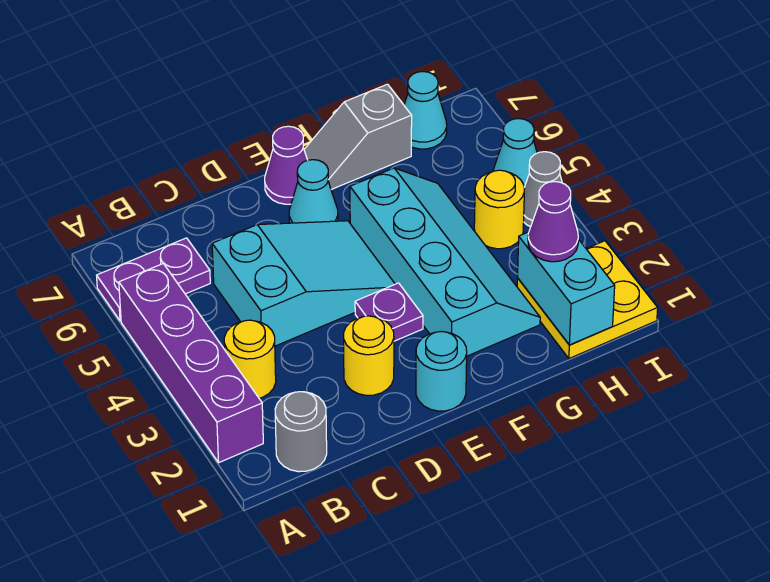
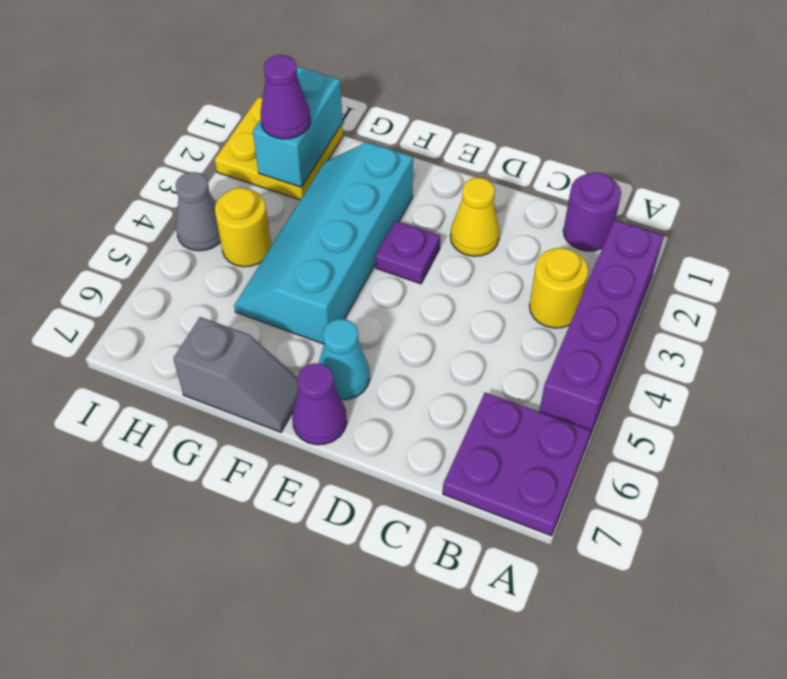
purple 1x2 plate [97,238,210,321] -> purple 2x2 plate [443,393,591,536]
grey 1x1 round brick [275,392,327,472] -> purple 1x1 round brick [563,173,621,251]
cyan 2x3 slope [212,221,395,346] -> none
yellow 1x1 round brick [344,316,394,395] -> yellow 1x1 cone [450,178,499,256]
cyan 1x1 round brick [416,332,467,411] -> none
cyan 1x1 cone [404,72,447,149] -> none
cyan 1x1 cone [493,119,537,187] -> none

